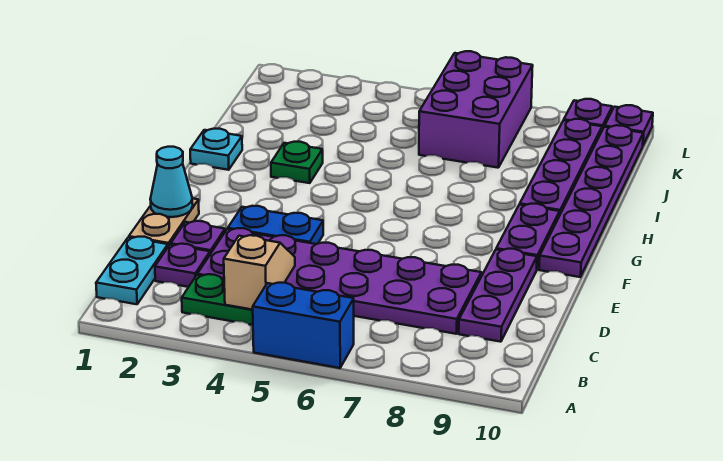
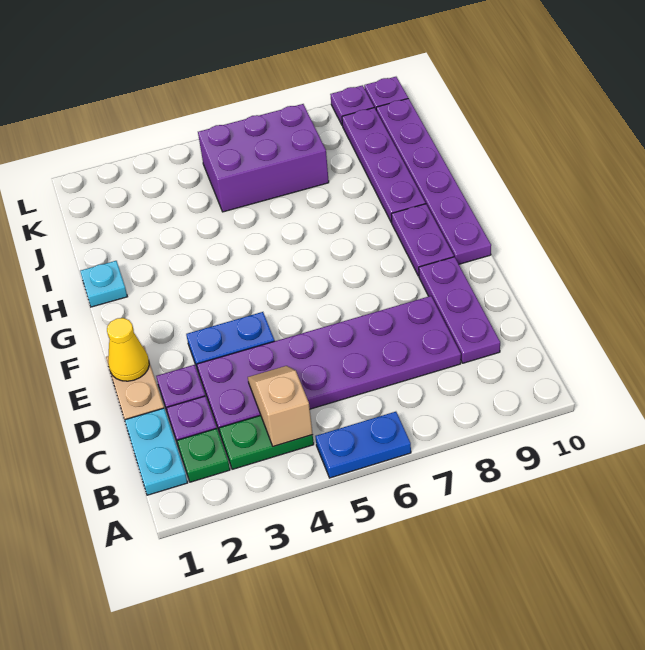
blue 1x2 brick [253,283,354,368] -> blue 1x2 plate [315,412,411,478]
cyan 1x1 cone [150,147,193,217] -> yellow 1x1 cone [107,318,149,381]
green 1x1 plate [271,142,323,183] -> green 1x1 plate moved to [177,429,230,482]
purple 2x3 brick [419,51,533,168] -> purple 2x3 brick turned to [198,104,329,212]

